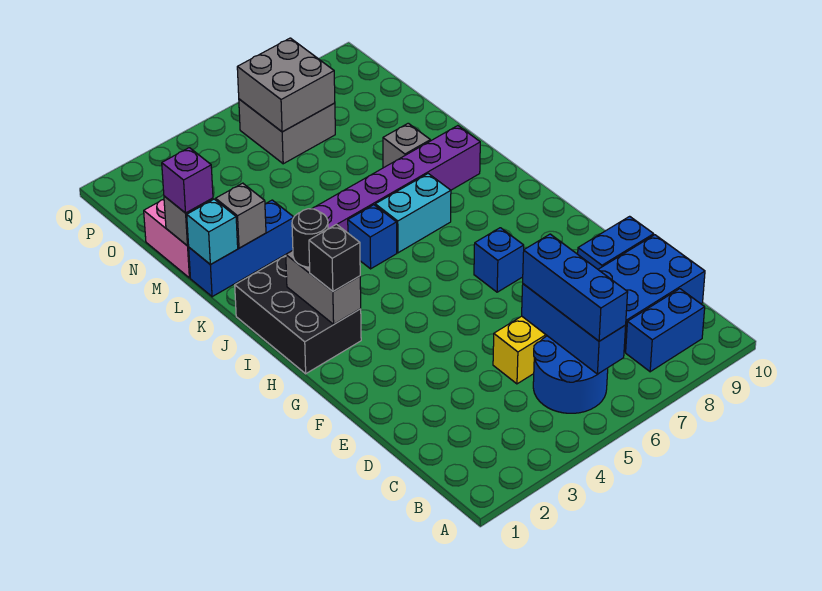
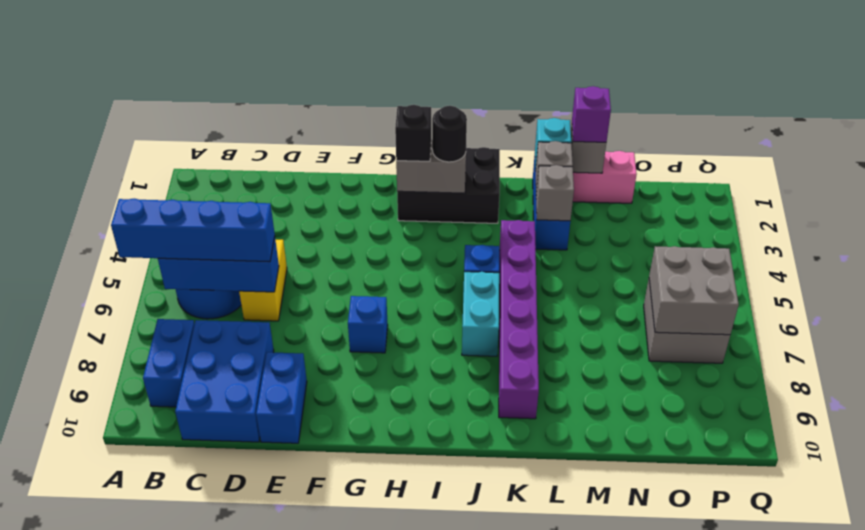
blue 1x3 brick [523,234,628,341] -> blue 1x4 brick [111,199,275,262]
grey 1x1 brick [383,123,430,168] -> grey 1x1 brick moved to [536,165,574,221]

